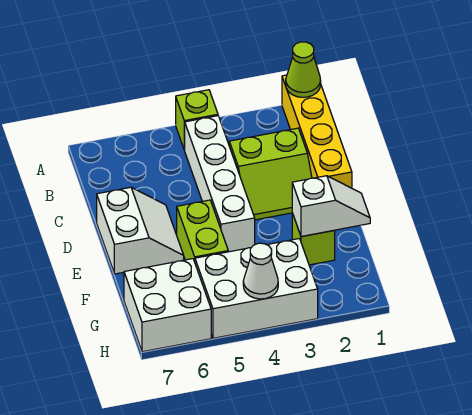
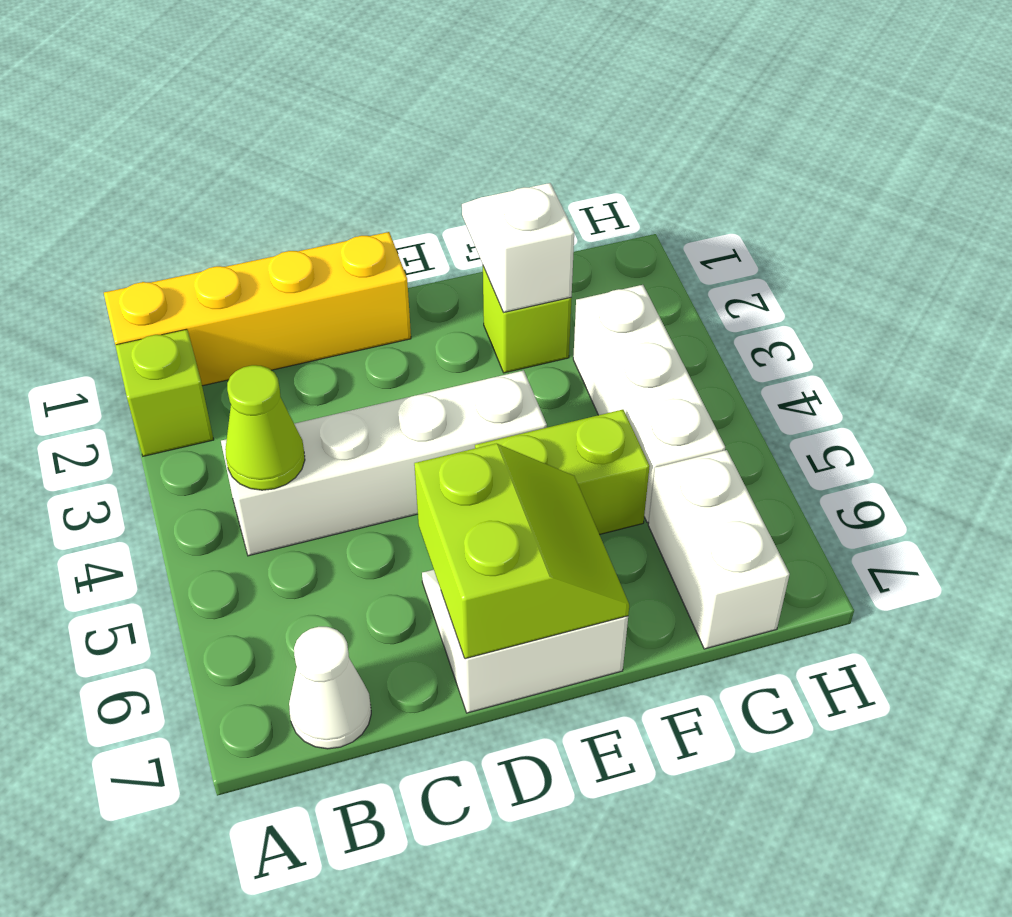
lime 1x1 cone [286,42,321,97] -> lime 1x1 cone moved to [225,365,305,490]
lime 1x1 brick [176,90,218,150] -> lime 1x1 brick moved to [115,329,214,456]
lime 2x2 slope [229,128,312,220] -> lime 2x2 slope moved to [414,444,629,659]
white 2x3 brick [195,239,318,338] -> white 1x3 brick [573,285,725,522]
white 2x2 brick [124,259,211,352] -> white 1x2 brick [648,450,790,649]
white 1x1 cone [243,243,278,299] -> white 1x1 cone moved to [289,627,371,749]

